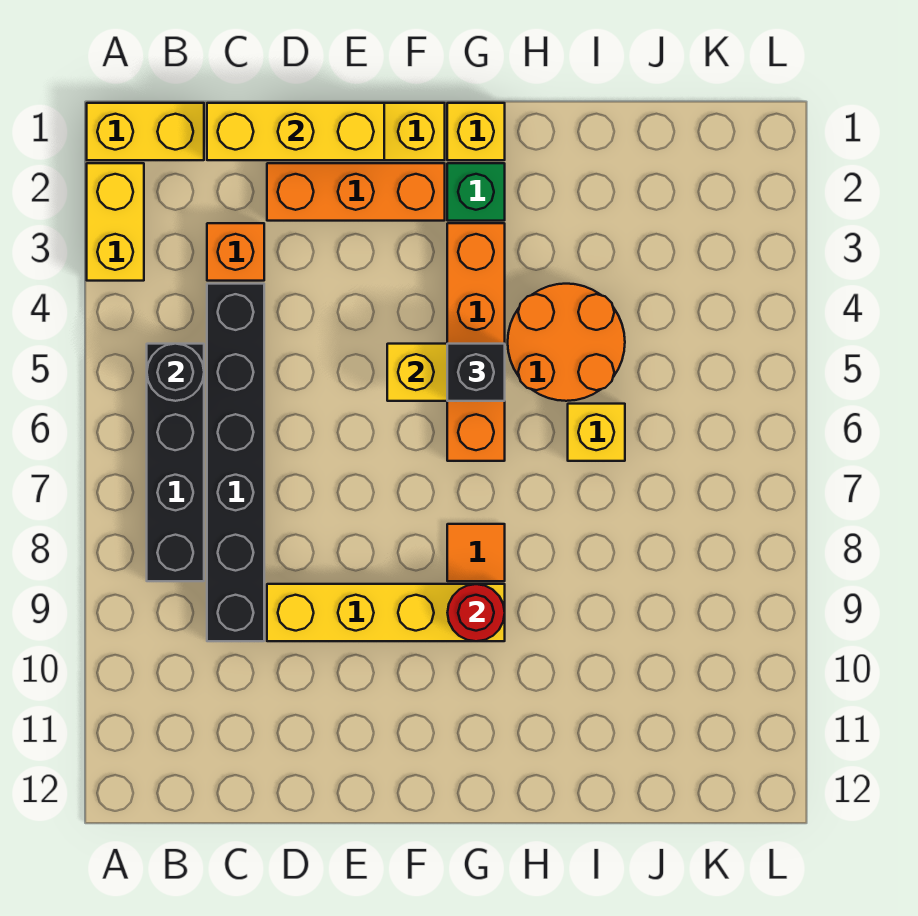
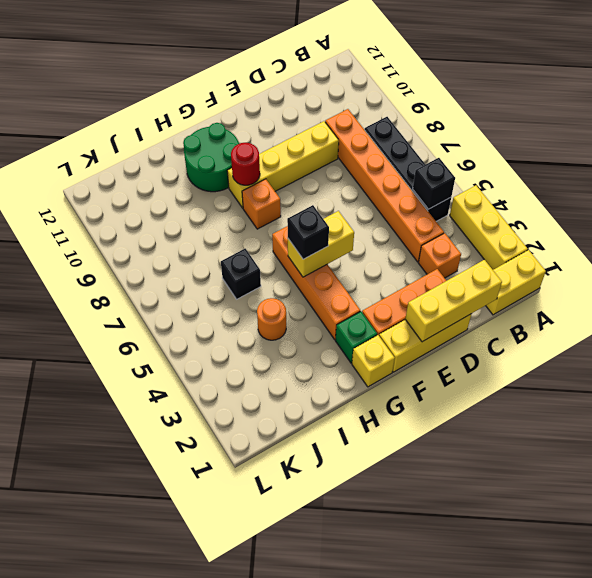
yellow 1x2 brick [87,163,144,281] -> yellow 1x3 brick [450,185,528,270]
black 1x1 round brick [147,344,204,401] -> black 1x1 brick [413,158,455,209]
black 1x6 brick [207,284,264,641] -> orange 1x6 brick [325,109,444,262]
orange 1x1 tile [447,524,505,581] -> orange 1x1 brick [242,179,281,229]
none -> green 2x2 round brick [183,123,239,192]
orange 2x2 round brick [508,284,625,401] -> orange 1x1 round brick [257,298,286,340]
yellow 1x1 brick [568,404,625,461] -> black 1x1 brick [221,249,261,299]

